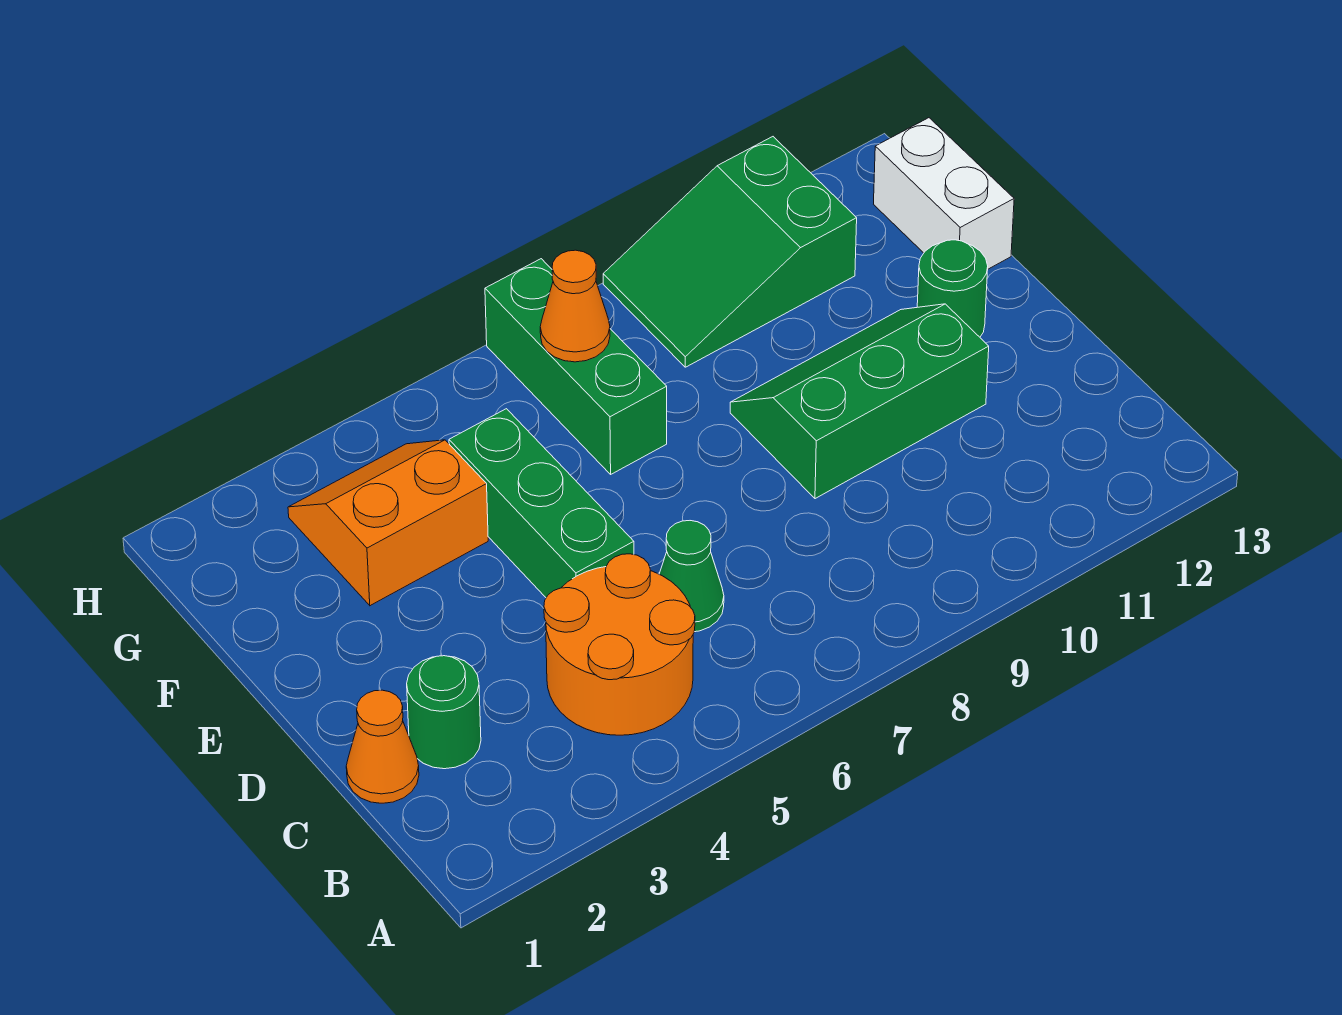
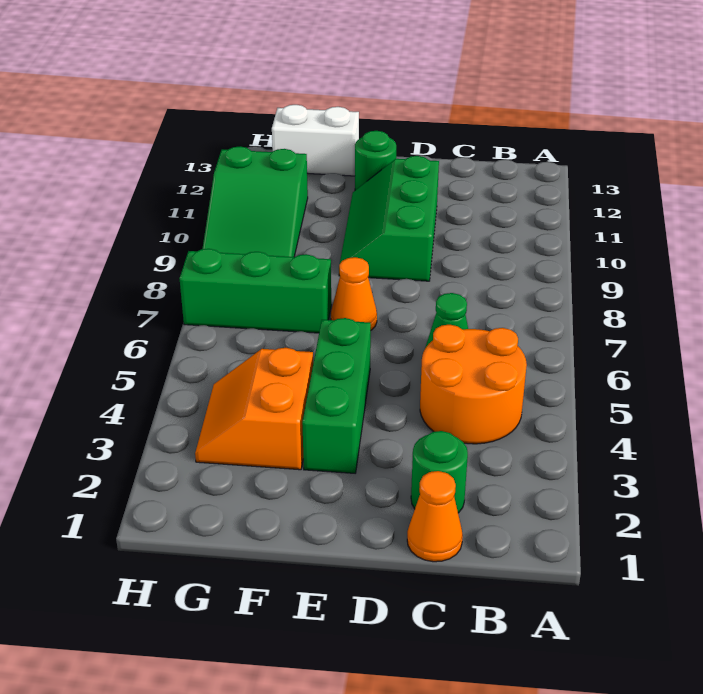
green 1x3 brick [449,409,634,597] -> green 1x3 brick turned to [302,318,371,473]
orange 1x1 cone [540,250,610,362] -> orange 1x1 cone moved to [331,257,377,330]

